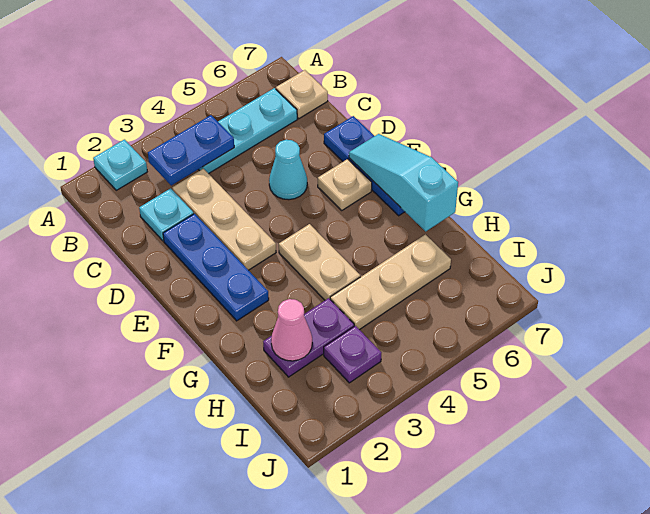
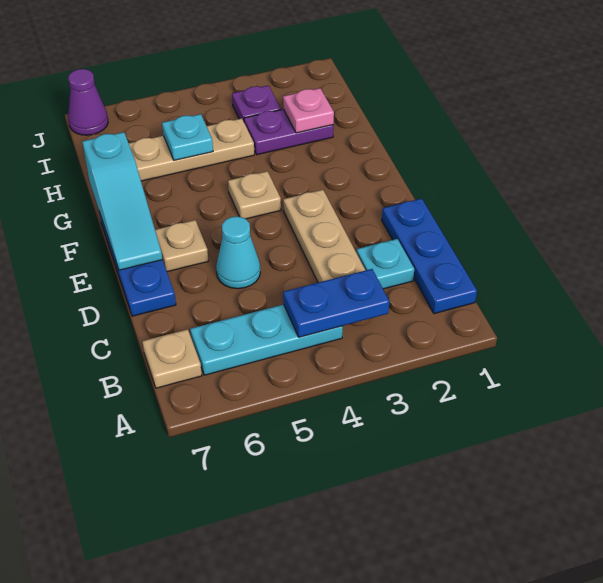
cyan 1x1 plate [93,139,147,190] -> cyan 1x1 plate moved to [162,114,213,160]
blue 1x3 plate [163,214,269,321] -> blue 1x3 plate moved to [382,199,477,314]
tan 1x2 plate [279,224,360,300] -> tan 1x1 plate [228,171,281,219]
pink 1x1 cone [271,299,312,361] -> pink 1x1 plate [283,88,334,133]
none -> purple 1x1 cone [68,69,108,135]

